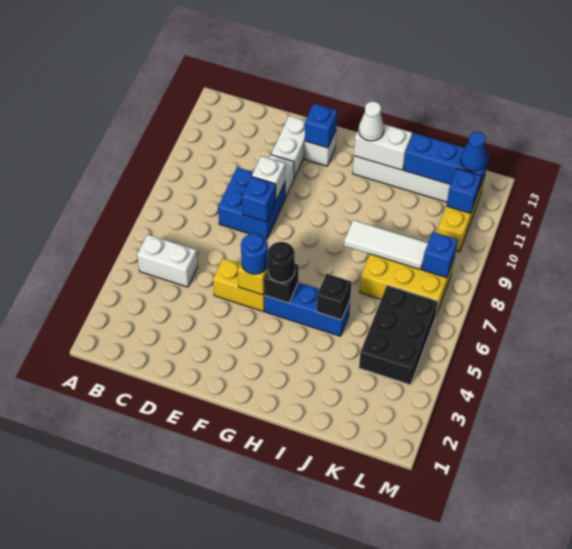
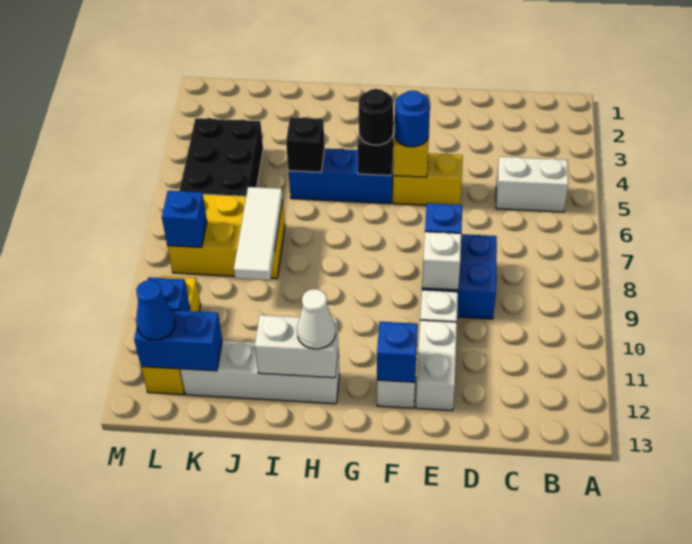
white 1x3 tile [344,220,428,270] -> white 1x3 tile turned to [234,187,283,280]
blue 1x3 brick [404,133,489,192] -> blue 1x2 brick [134,310,222,371]

